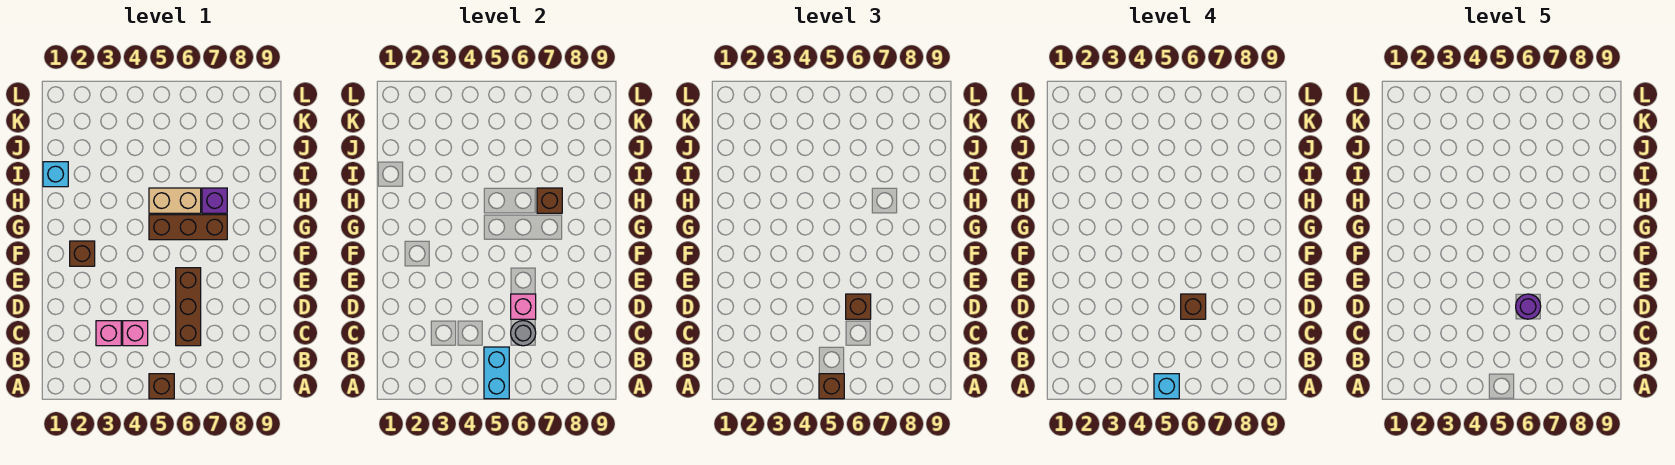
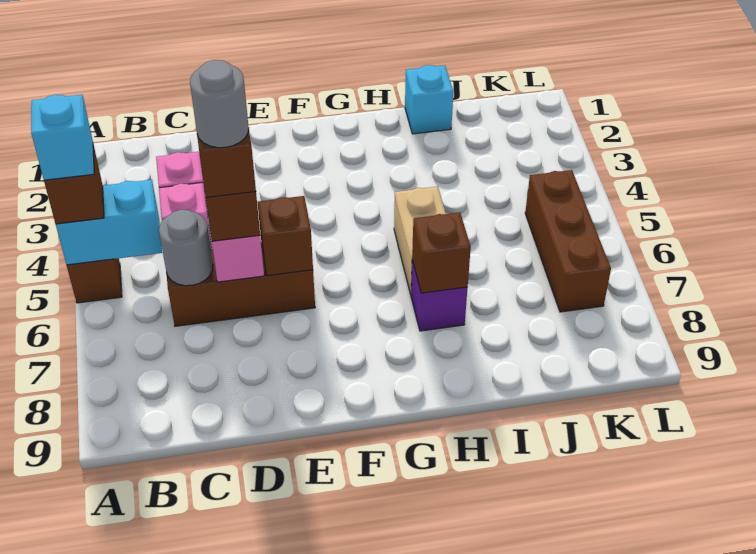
purple 1x1 round brick [1516,294,1541,319] -> grey 1x1 round brick [190,60,249,148]
brown 1x1 brick [70,241,95,266] -> brown 1x1 brick moved to [257,196,313,276]
brown 1x3 brick [149,215,227,240] -> brown 1x3 brick moved to [525,170,611,312]

